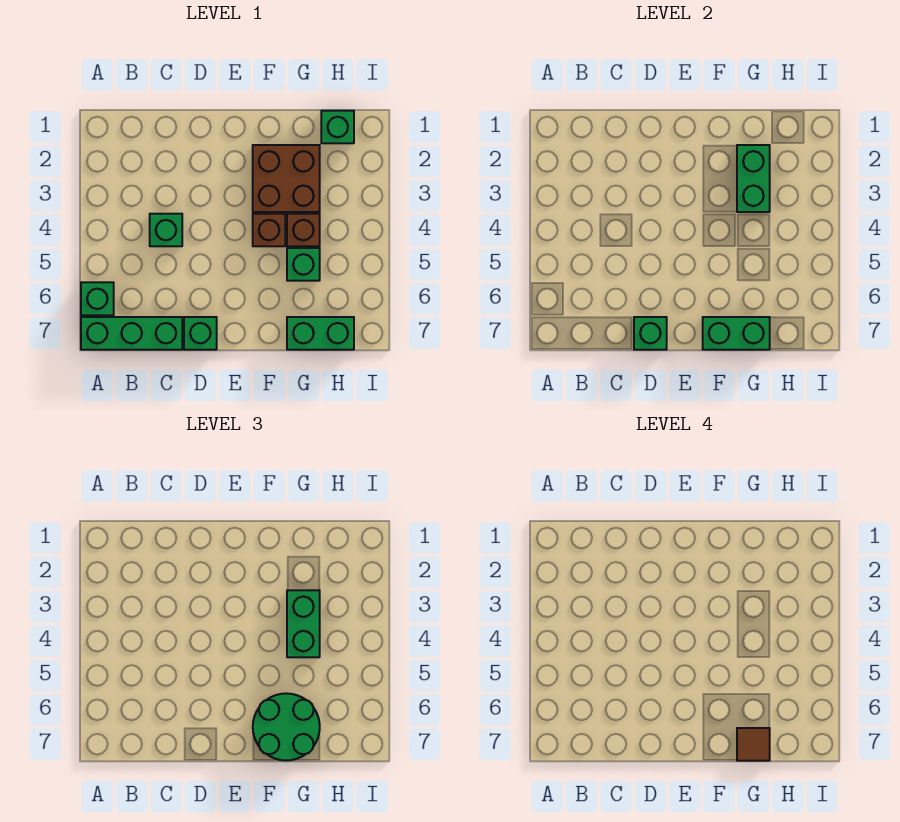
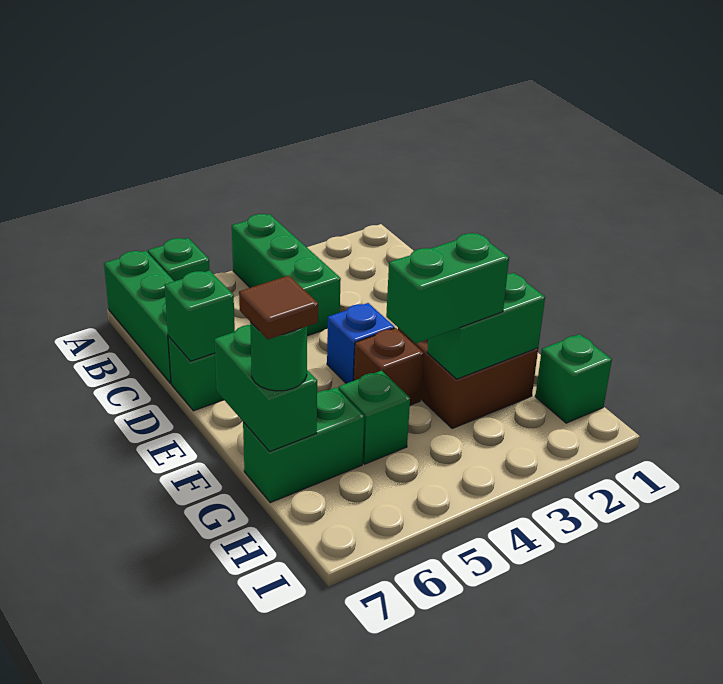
green 1x1 brick [150,214,182,246] -> green 1x3 brick [232,214,341,336]
none -> blue 1x1 brick [327,303,395,383]
green 2x2 round brick [253,693,320,761] -> green 1x1 round brick [250,322,307,391]
brown 1x1 brick [287,214,320,246] -> none
green 1x2 brick [287,317,354,350] -> green 1x2 brick turned to [243,387,364,503]

